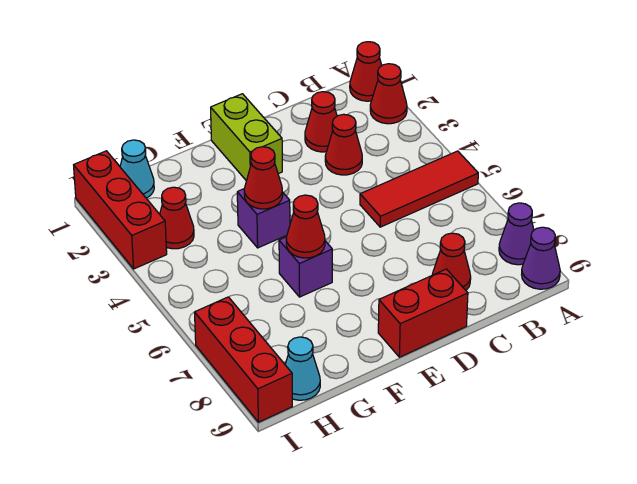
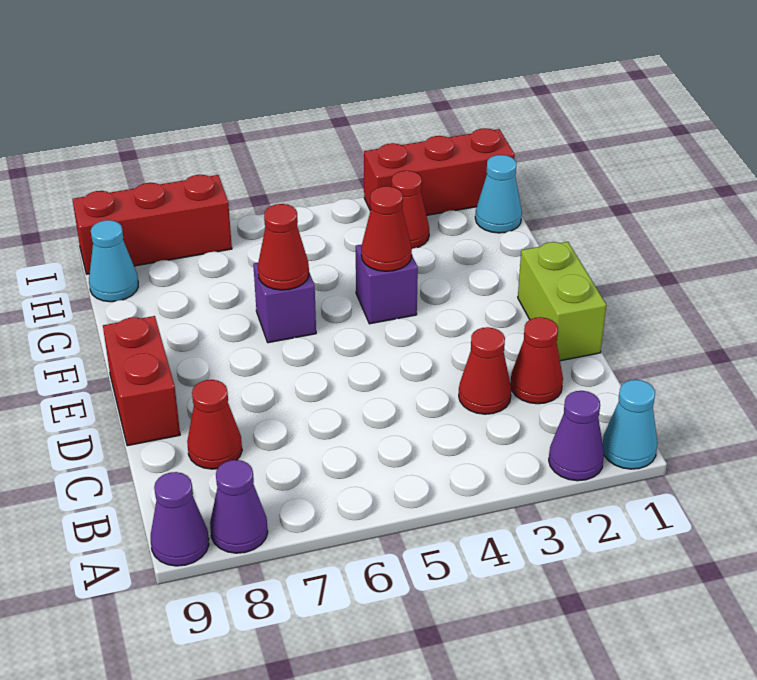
red 1x1 cone [350,42,382,101] -> cyan 1x1 cone [603,380,657,469]
red 1x1 cone [370,64,407,124] -> purple 1x1 cone [549,391,604,481]
red 1x3 tile [360,151,478,227] -> none
lime 1x2 brick [211,94,282,181] -> lime 1x2 brick turned to [518,242,606,361]

